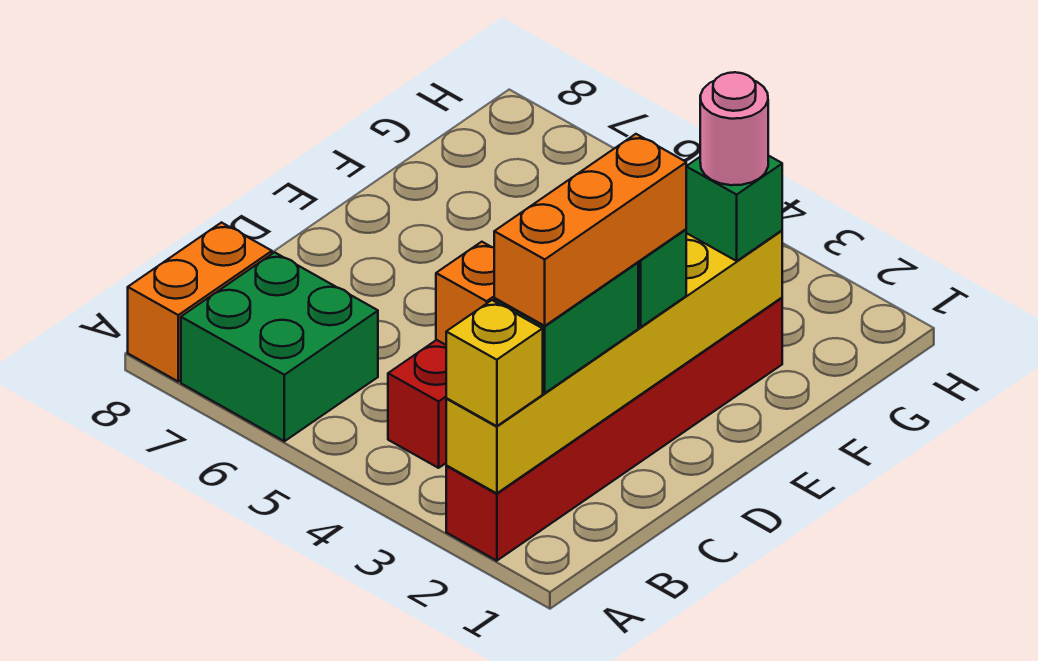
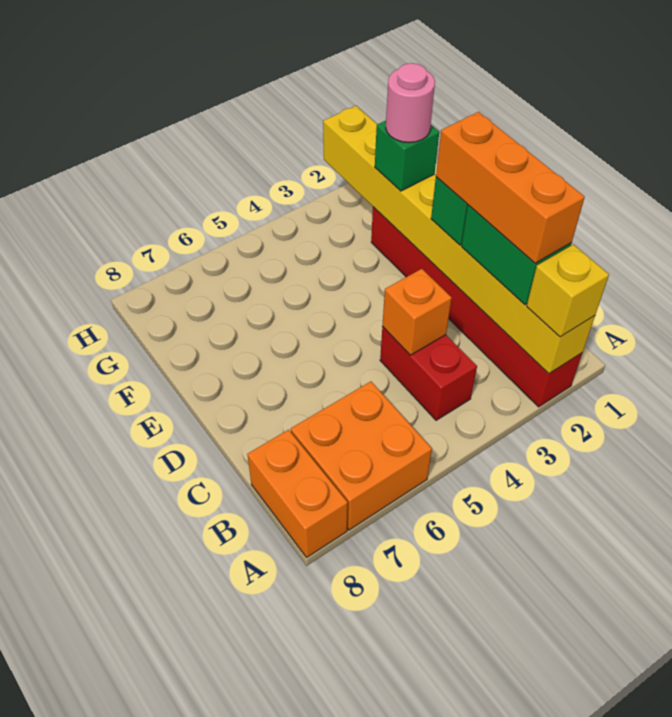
yellow 1x6 brick [446,231,782,493] -> yellow 1x8 brick [323,106,595,374]
green 2x2 brick [181,252,378,441] -> orange 2x2 brick [291,382,432,530]

